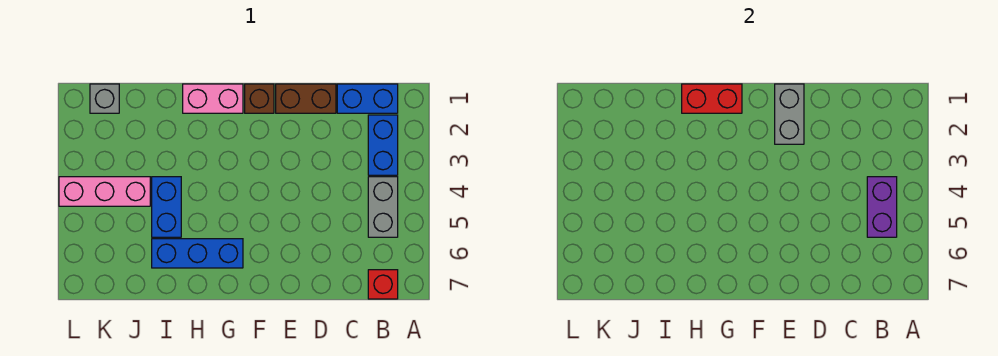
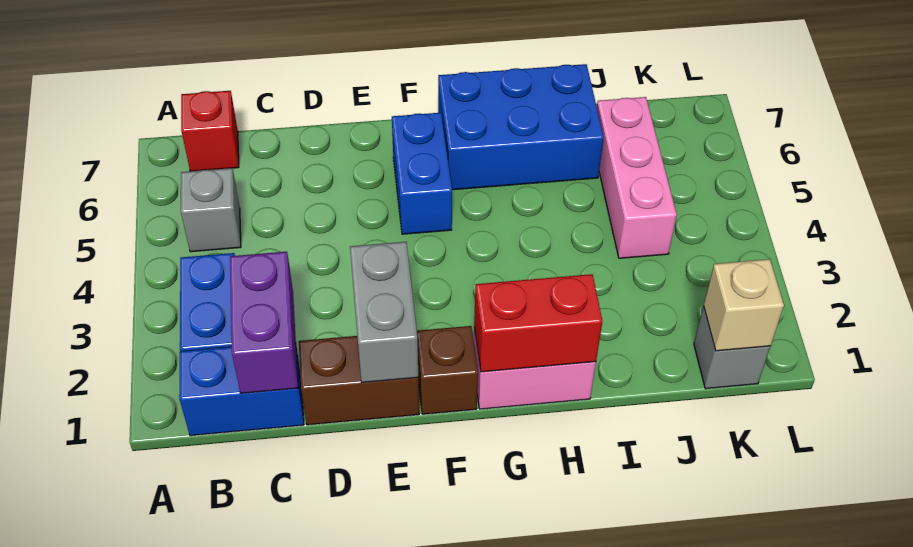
grey 1x2 brick [368,177,398,237] -> grey 1x1 brick [181,168,241,252]
purple 1x2 brick [867,177,897,237] -> purple 1x2 brick moved to [230,252,298,393]
blue 1x3 brick [152,239,243,268] -> blue 2x3 brick [438,64,604,190]
blue 1x2 brick [152,177,181,237] -> blue 1x2 brick moved to [392,113,452,234]
pink 1x3 brick [59,177,150,206] -> pink 1x3 brick turned to [597,97,677,258]
none -> tan 1x1 brick [704,259,784,351]

